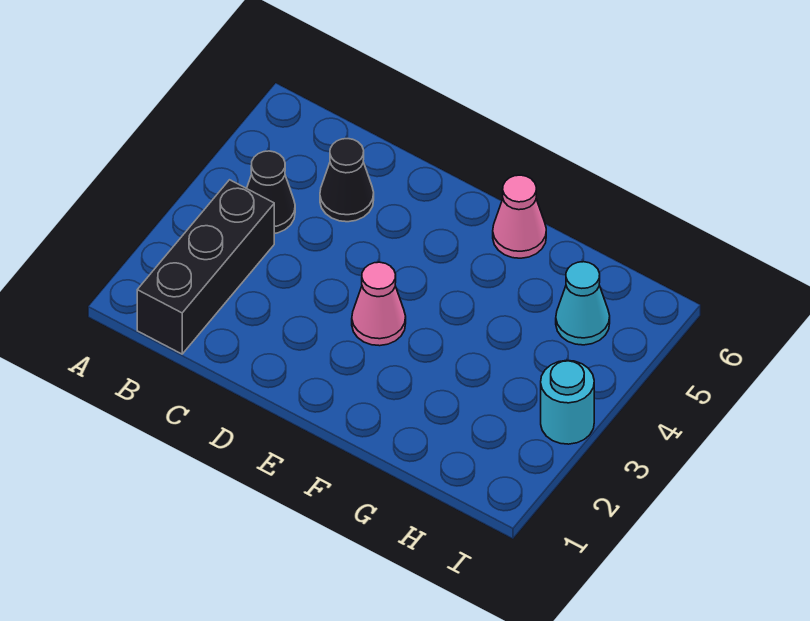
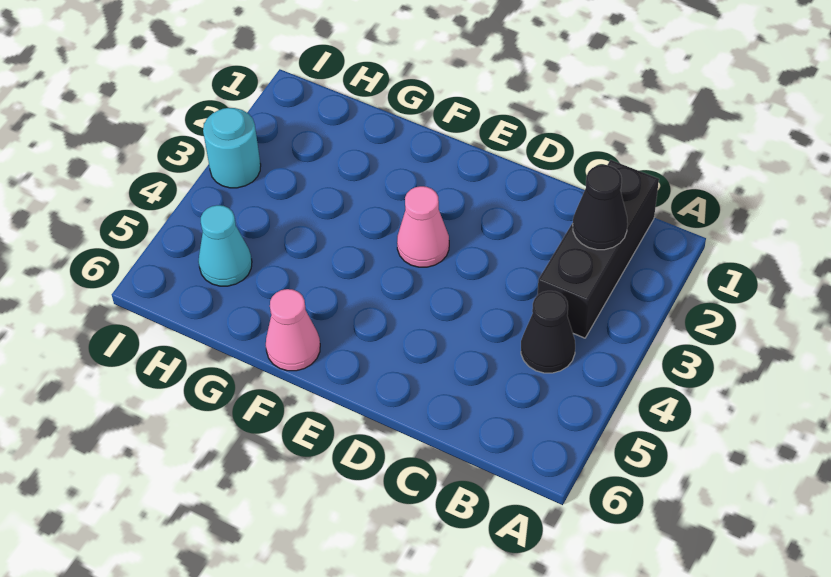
black 1x1 cone [320,139,374,222] -> black 1x1 cone moved to [573,165,628,250]

